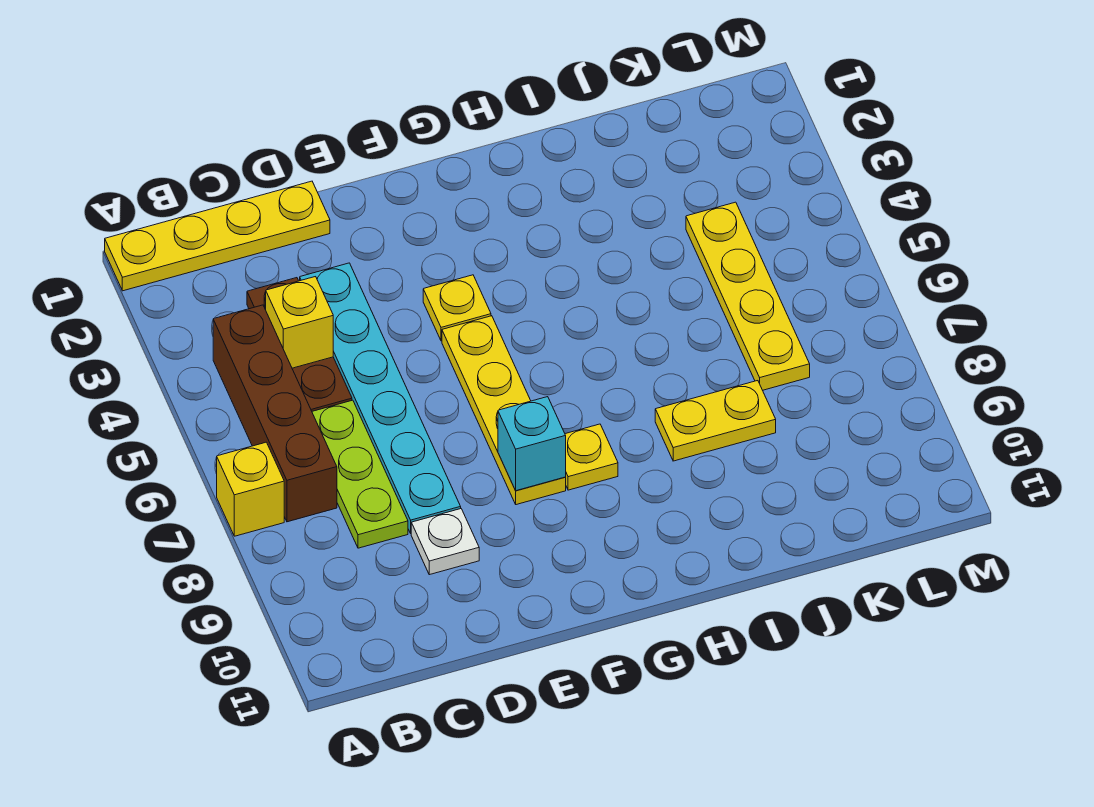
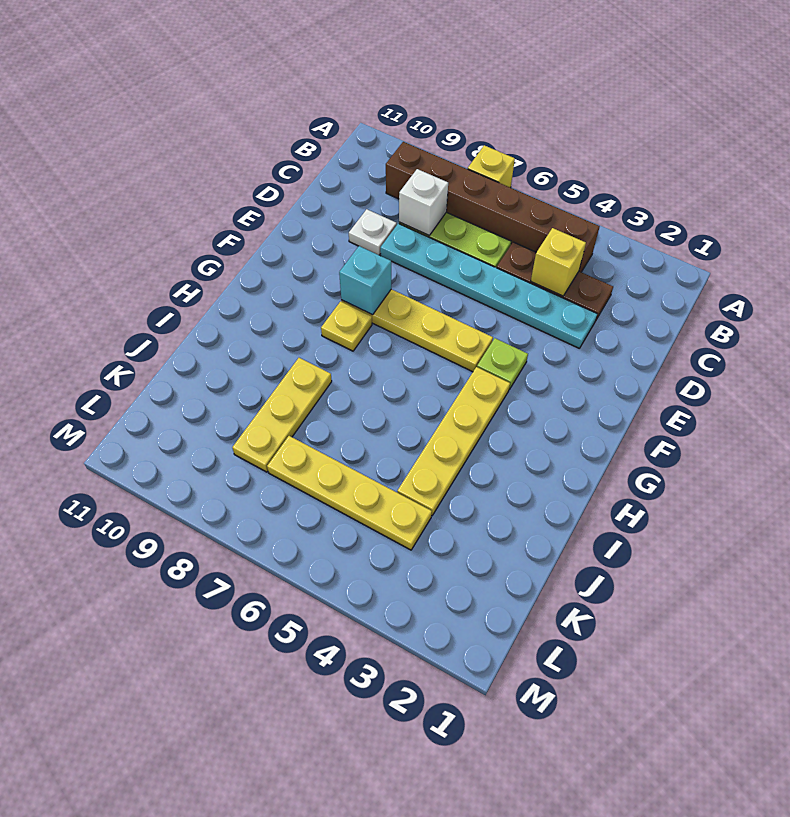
yellow 1x4 plate [105,181,330,291] -> yellow 1x4 plate moved to [397,367,510,516]
brown 1x4 brick [213,305,337,522] -> brown 1x6 brick [386,142,600,272]
none -> white 1x1 brick [399,169,448,236]
yellow 1x1 plate [423,275,491,341] -> lime 1x1 plate [477,338,528,389]
yellow 1x2 plate [655,381,776,461] -> yellow 1x3 plate [232,358,332,472]

